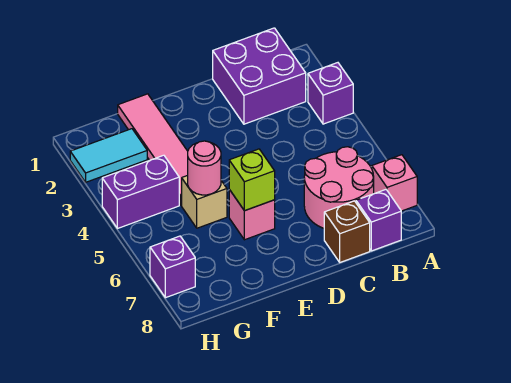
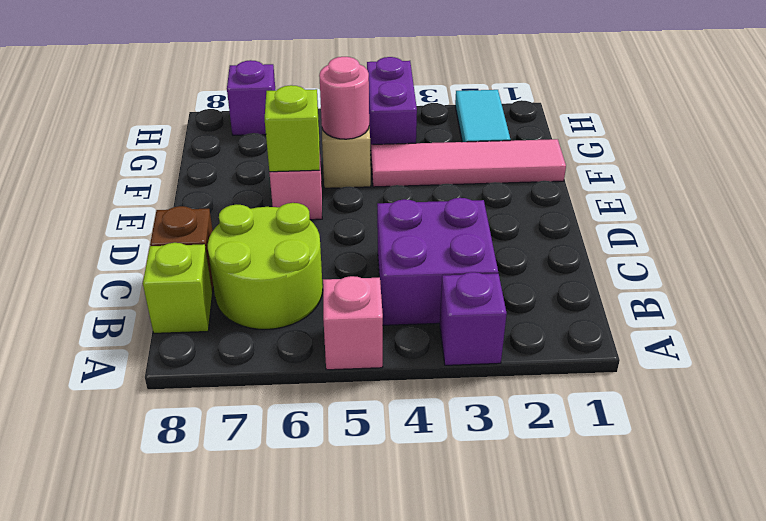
pink 1x1 brick [372,155,417,211] -> pink 1x1 brick moved to [323,276,383,370]
purple 2x2 brick [213,28,306,124] -> purple 2x2 brick moved to [377,198,498,325]
pink 2x2 round brick [304,147,374,228] -> lime 2x2 round brick [208,203,323,329]
purple 1x1 brick [356,190,401,251] -> lime 1x1 brick [143,243,212,333]

